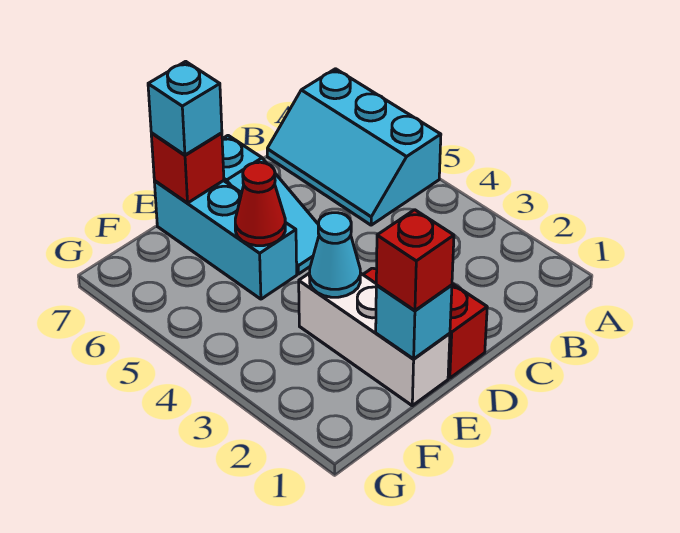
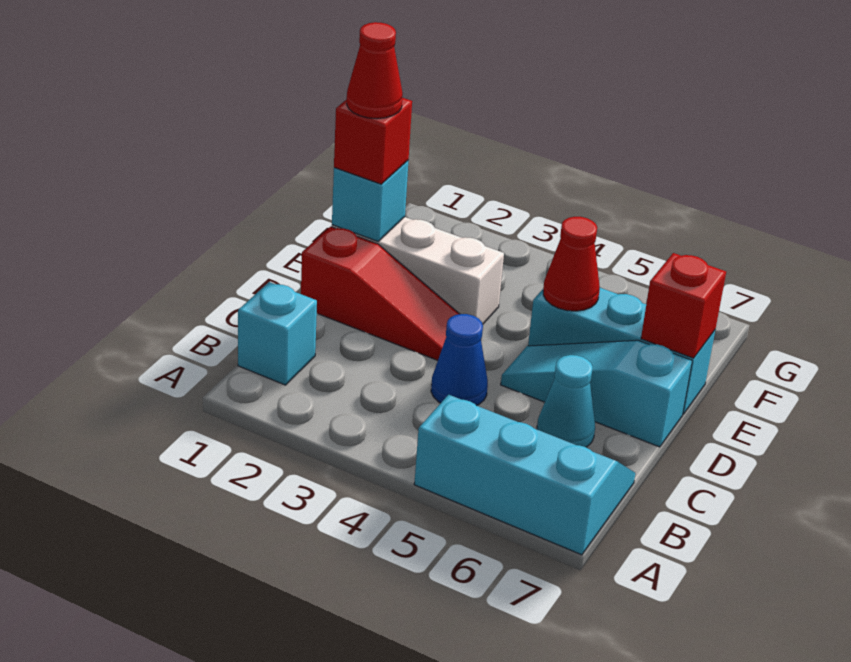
none -> blue 1x1 cone [431,314,488,406]
none -> red 1x1 cone [347,22,403,119]
cyan 1x1 cone [309,213,360,297] -> cyan 1x1 cone moved to [537,355,595,447]
cyan 1x1 brick [148,61,222,155] -> cyan 1x1 brick moved to [238,282,317,385]

